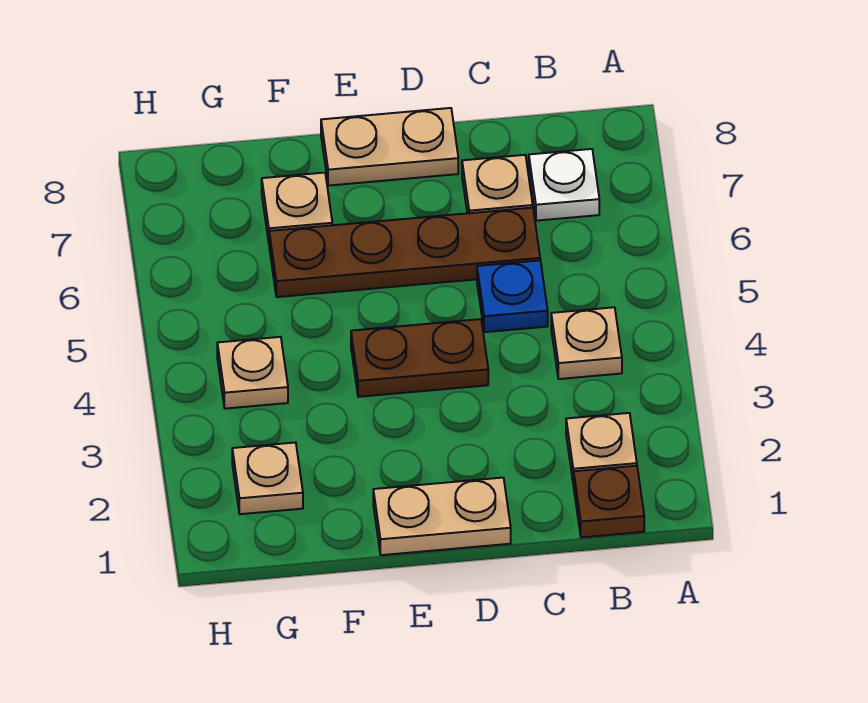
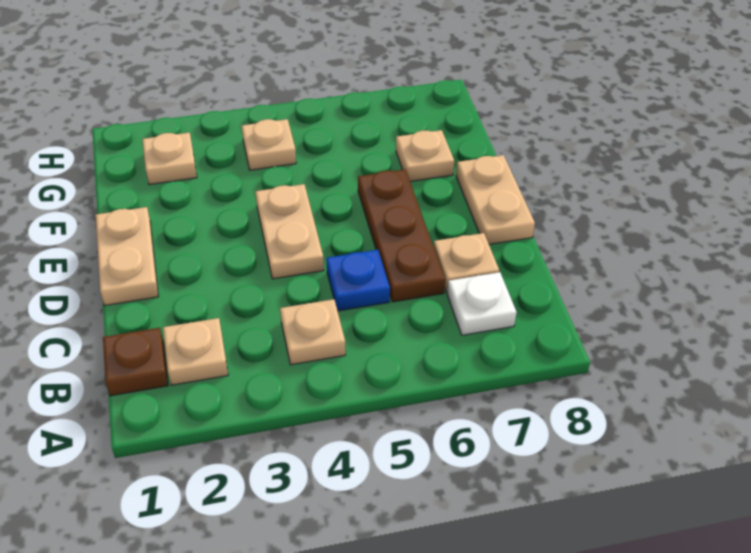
brown 1x4 plate [269,208,540,297] -> brown 1x3 plate [358,170,445,302]
brown 1x2 plate [351,319,488,397] -> tan 1x2 plate [255,184,324,279]

